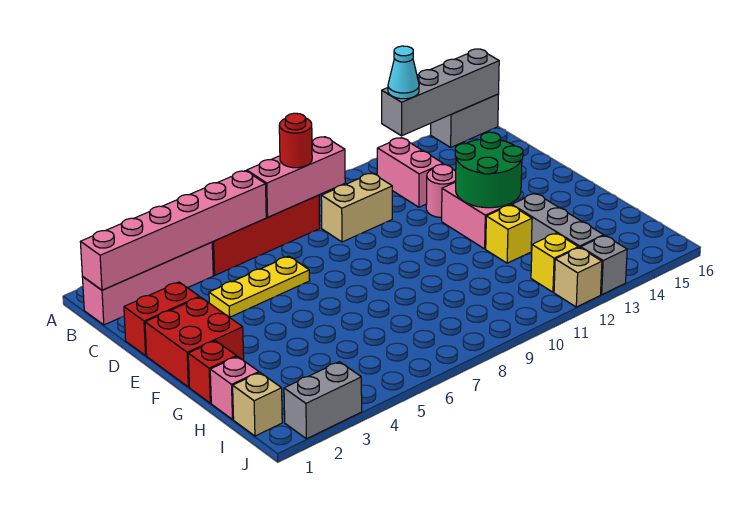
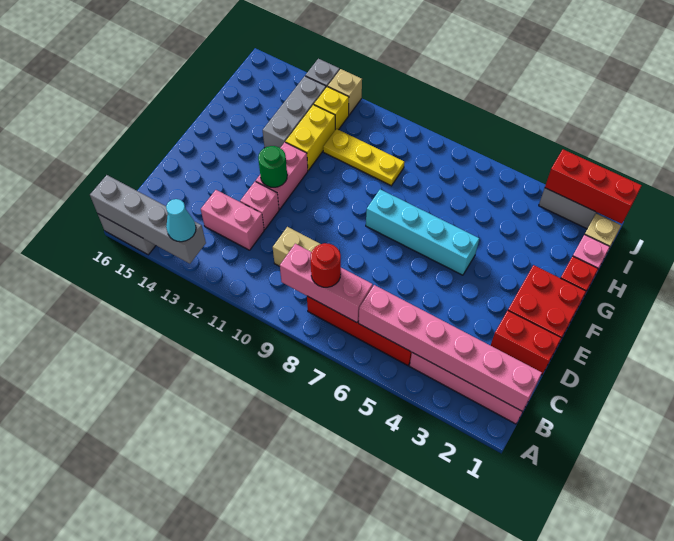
pink 1x2 brick [377,138,443,207] -> pink 1x2 brick turned to [201,190,264,250]
yellow 1x3 plate [209,256,310,317] -> yellow 1x3 plate moved to [323,129,405,186]
pink 1x1 round brick [426,164,456,218] -> pink 1x1 brick [240,182,279,230]
green 2x2 round brick [455,132,523,208] -> green 1x1 round brick [258,146,287,187]
none -> cyan 1x4 brick [366,189,479,275]
yellow 1x1 brick [486,205,532,263] -> yellow 1x2 brick [286,105,335,170]
none -> red 1x3 brick [545,150,642,224]

